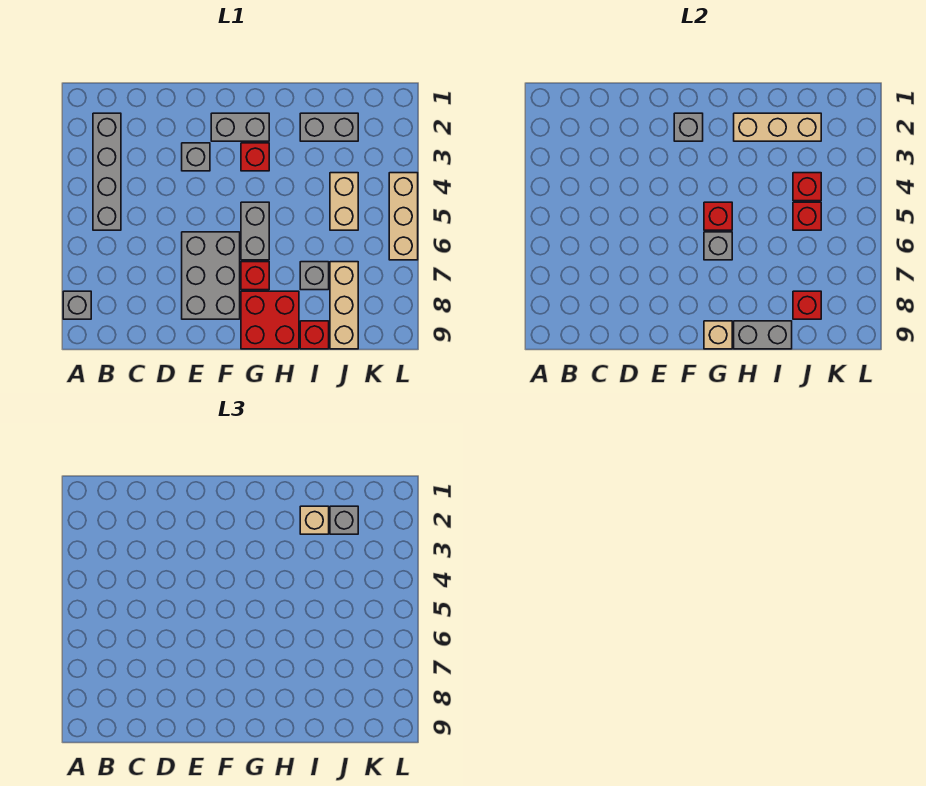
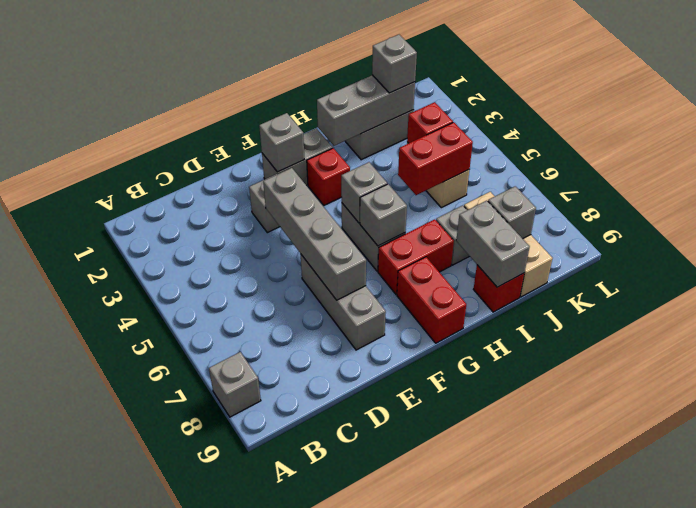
grey 1x4 brick [93,113,121,230] -> grey 1x4 brick moved to [263,168,366,300]
grey 2x3 brick [182,232,240,319] -> grey 1x3 brick [301,255,386,350]
red 1x1 brick [704,202,732,230] -> grey 1x1 brick [341,162,387,223]
red 1x1 brick [241,262,269,290] -> red 1x2 brick [378,219,454,294]
red 2x2 brick [241,291,299,349] -> red 1x2 brick [397,257,466,343]
tan 1x1 brick [704,321,732,349] -> none
tan 1x3 brick [734,113,821,141] -> grey 1x3 brick [317,75,415,146]
grey 1x2 brick [734,321,792,349] -> grey 1x2 brick turned to [456,201,530,287]
tan 1x1 brick [300,506,329,534] -> none
red 1x1 brick [793,202,821,230] -> red 1x2 brick [398,122,473,195]
red 1x1 brick [793,291,821,319] -> grey 1x1 brick [488,186,536,239]
tan 1x3 brick [389,173,418,260] -> none

